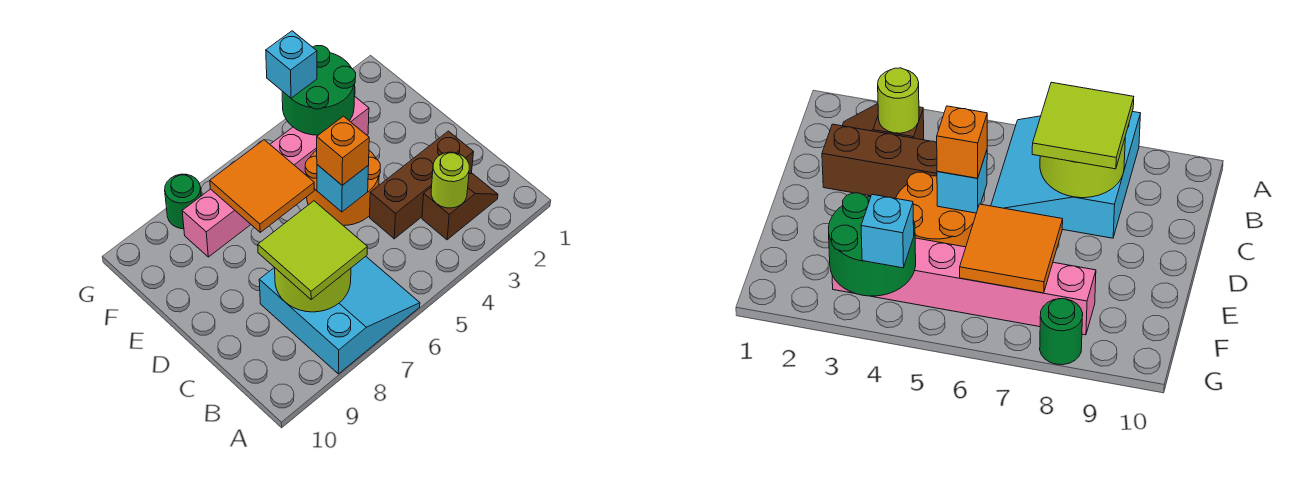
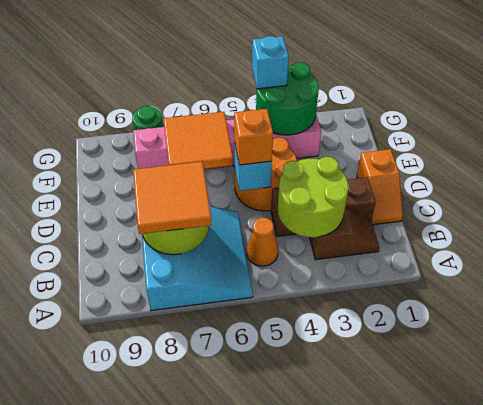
lime 1x1 round brick [431,152,469,208] -> lime 2x2 round brick [278,157,348,237]
none -> orange 1x1 cone [247,218,278,266]
lime 2x2 tile [258,201,367,299] -> orange 2x2 tile [133,162,212,234]
none -> orange 1x2 slope [357,149,403,225]

